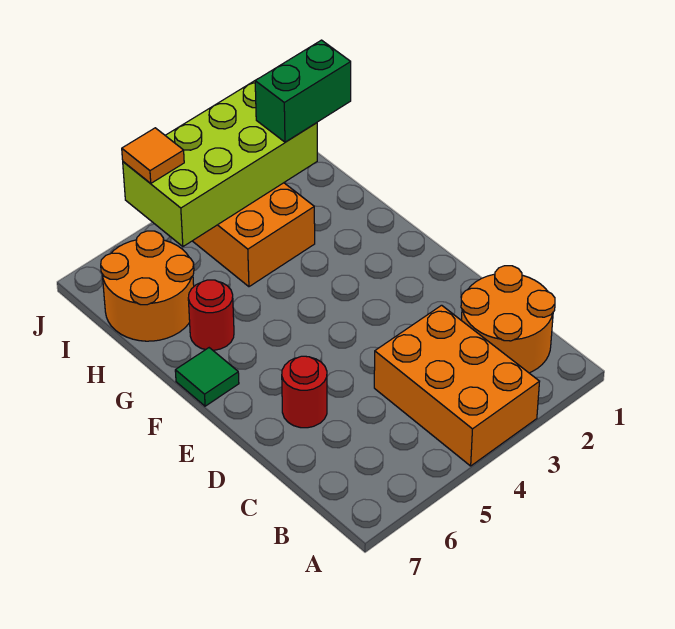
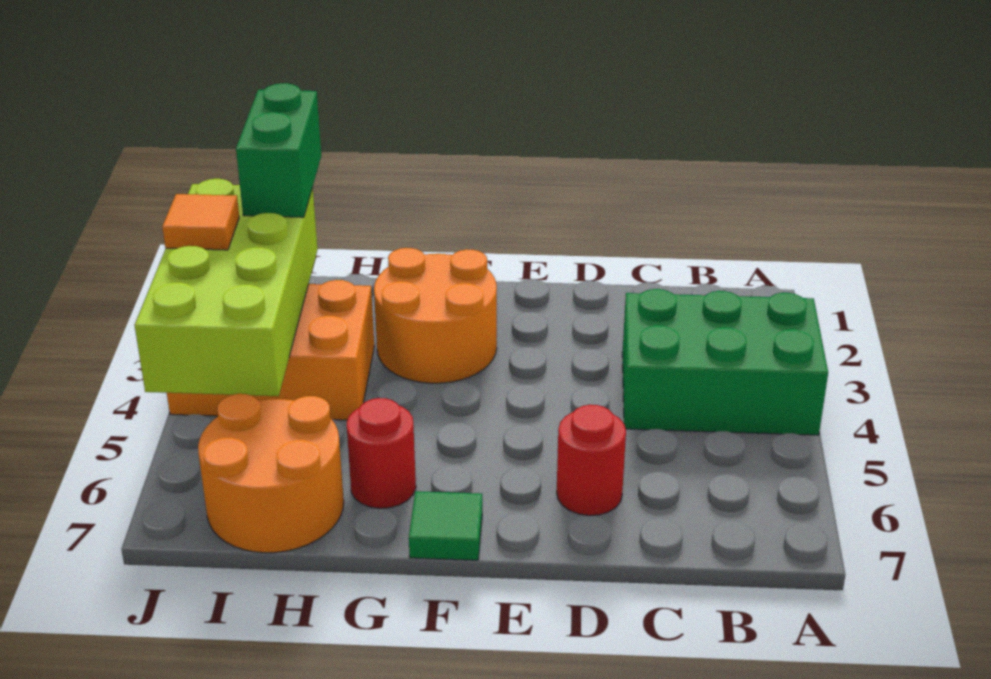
orange 2x3 brick [374,305,540,466] -> green 2x3 brick [622,289,828,435]
orange 2x2 round brick [461,266,555,373] -> orange 2x2 round brick moved to [374,248,497,383]
orange 1x1 tile [122,128,184,183] -> orange 1x1 tile moved to [162,194,239,250]

